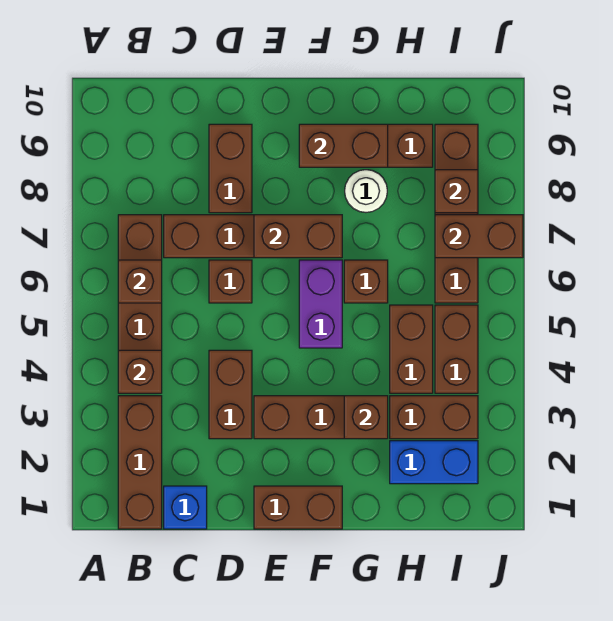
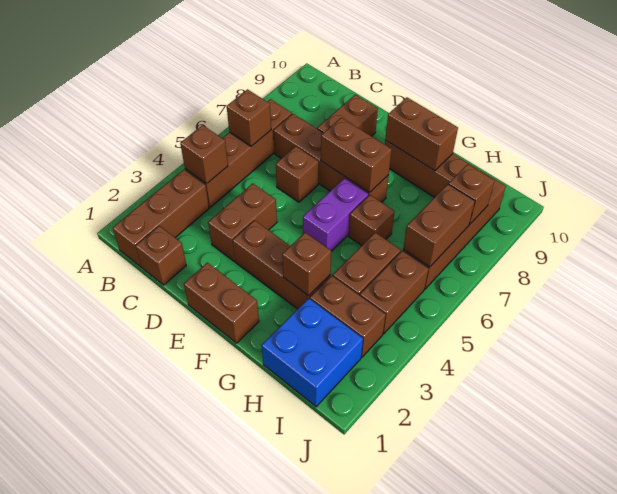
blue 1x1 brick [164,486,207,529] -> brown 1x1 brick [136,226,186,285]
white 1x1 round brick [345,170,387,212] -> none
blue 1x2 brick [390,441,478,484] -> blue 2x2 brick [262,298,363,407]
brown 1x2 brick [435,215,523,258] -> brown 1x2 brick turned to [403,184,475,267]

